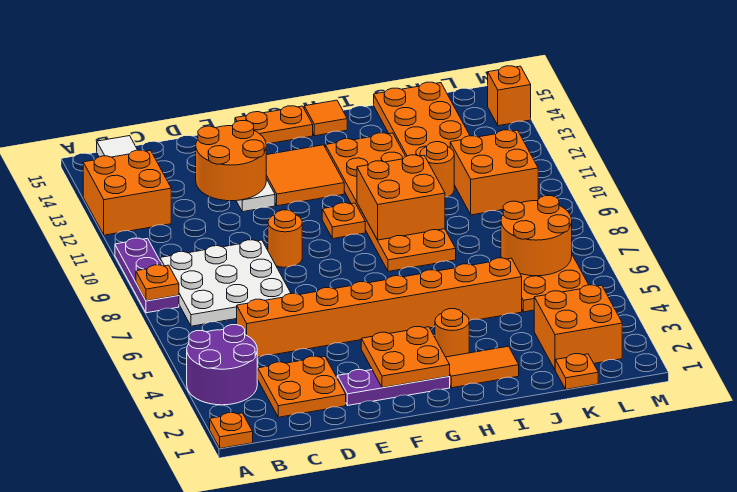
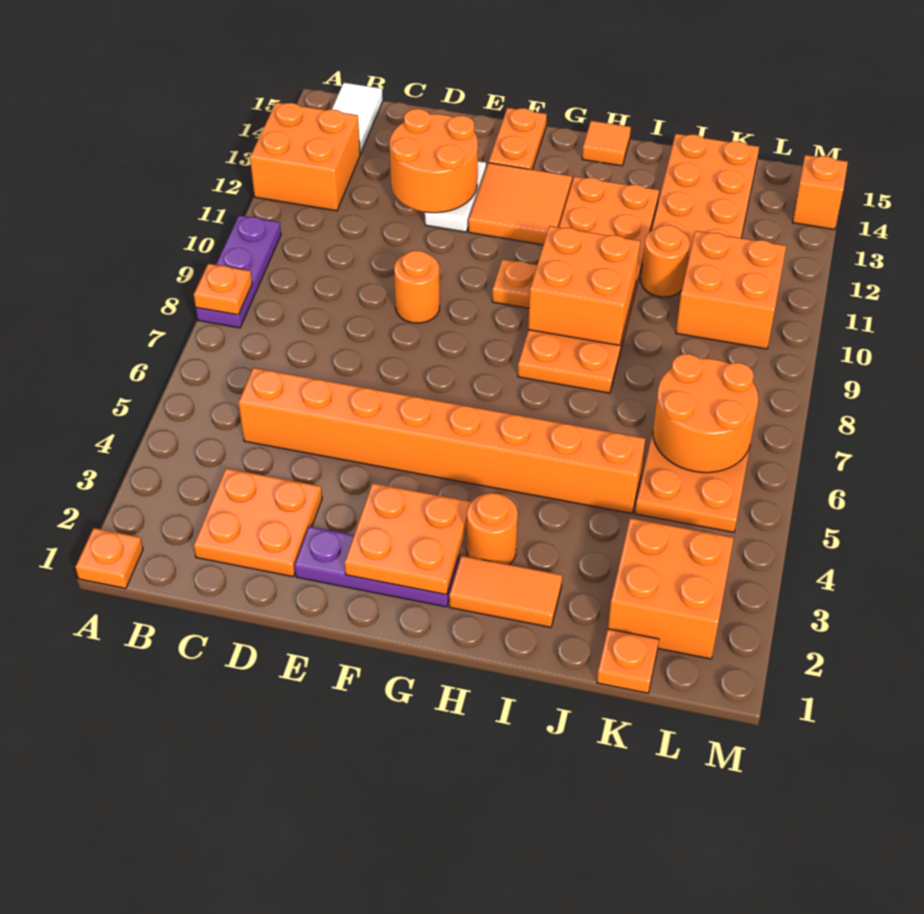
purple 2x2 round brick [187,325,257,405] -> none
white 3x3 plate [160,240,291,326] -> none
orange 1x2 plate [235,106,313,143] -> orange 1x2 plate turned to [489,108,547,170]

